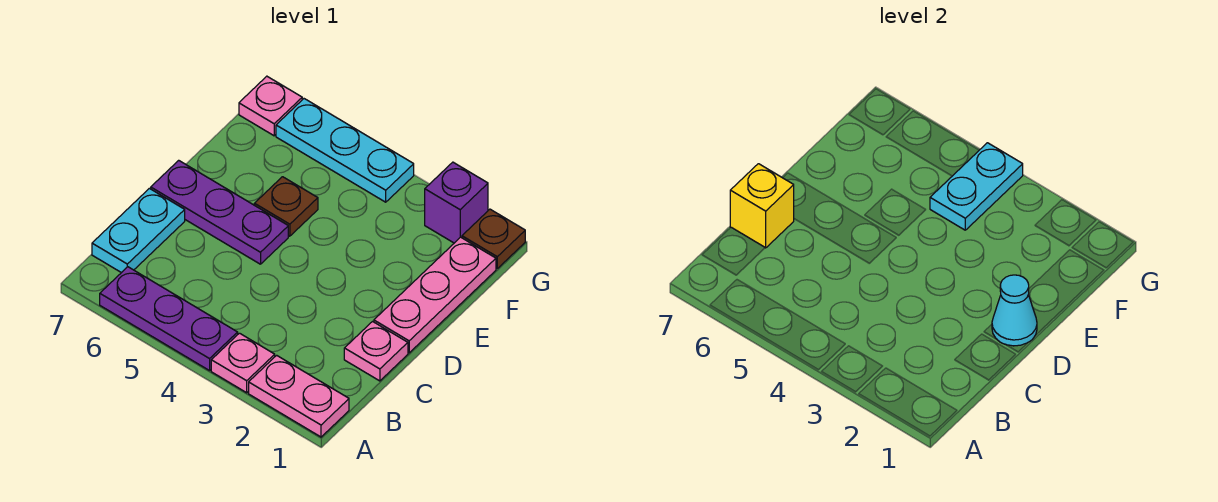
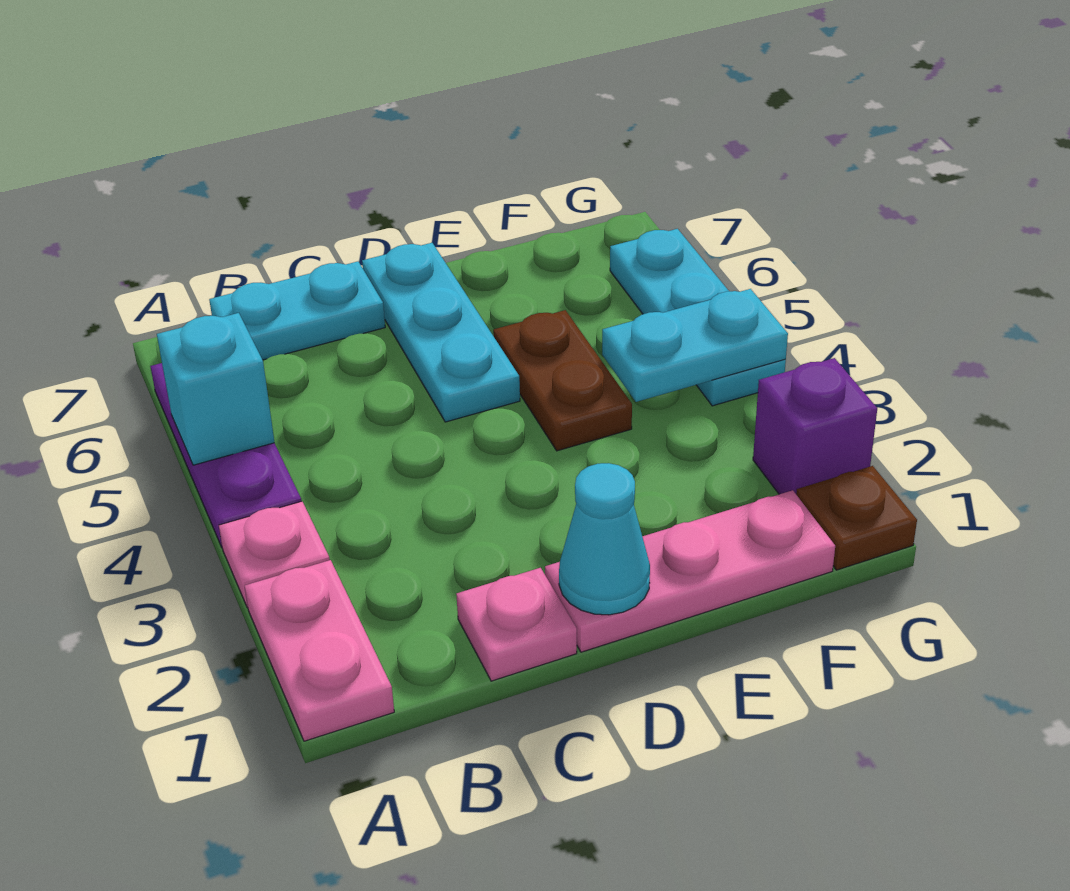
none -> cyan 1x1 brick [157,313,275,465]
yellow 1x1 brick [730,164,794,248] -> none
purple 1x3 plate [151,160,288,264] -> cyan 1x3 plate [362,243,520,422]
brown 1x1 plate [254,177,318,236] -> brown 1x2 plate [493,310,632,451]
pink 1x1 plate [239,76,302,136] -> none

